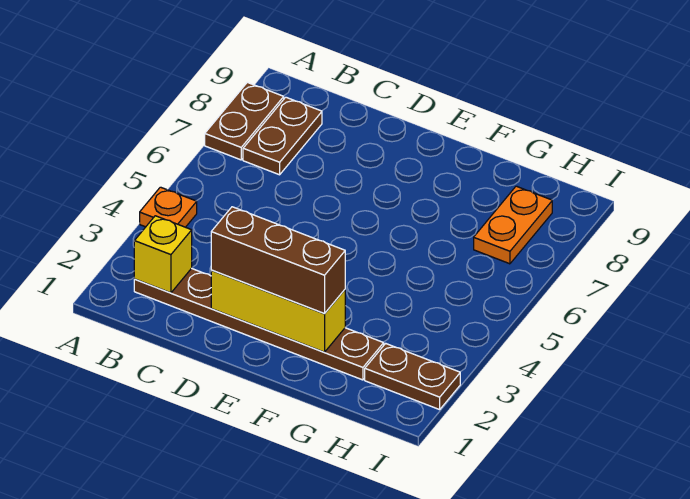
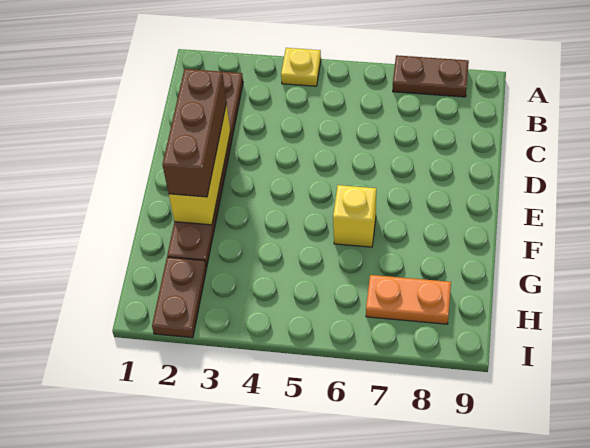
orange 1x1 plate [140,187,197,227] -> yellow 1x1 plate [281,48,321,86]
yellow 1x1 brick [134,216,192,293] -> yellow 1x1 brick moved to [333,185,376,247]
brown 1x2 plate [243,97,322,175] -> none

